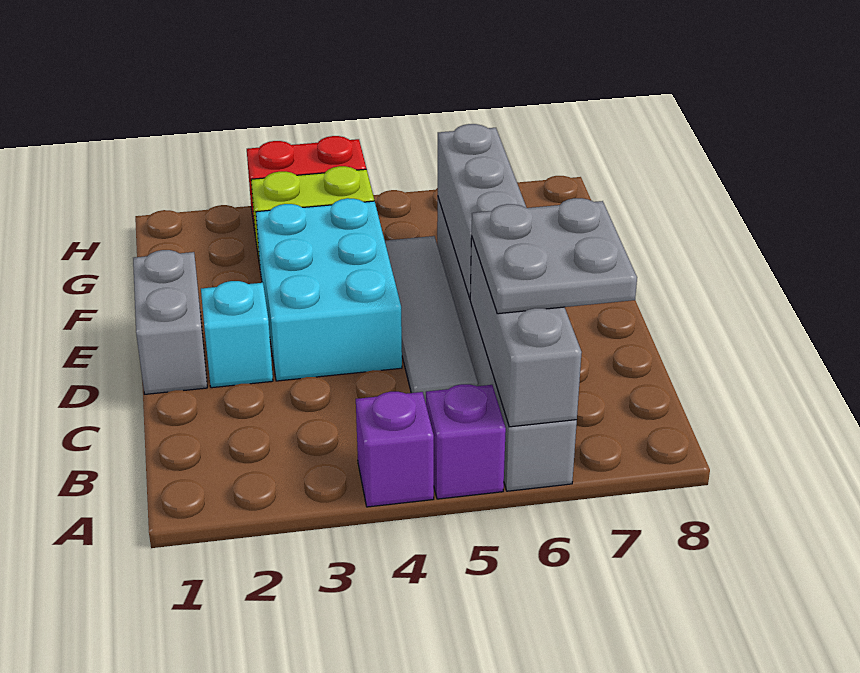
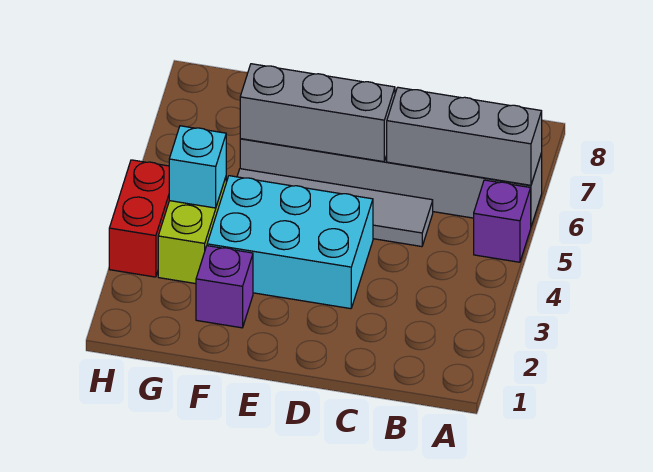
purple 1x1 brick [356,392,434,507] -> purple 1x1 brick moved to [196,246,253,328]
grey 2x2 plate [472,198,637,314] -> none
grey 1x2 brick [133,250,207,394] -> none
cyan 1x1 brick [201,281,273,388] -> cyan 1x1 brick moved to [169,126,226,208]

